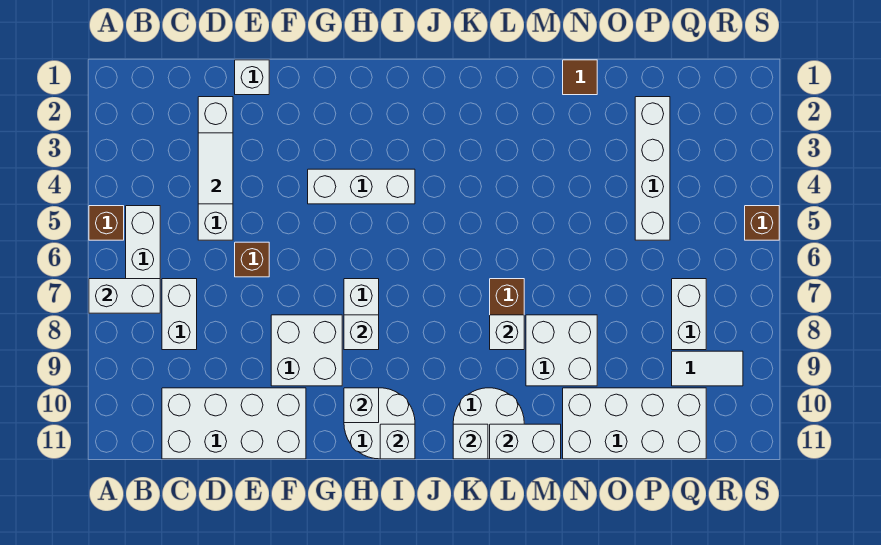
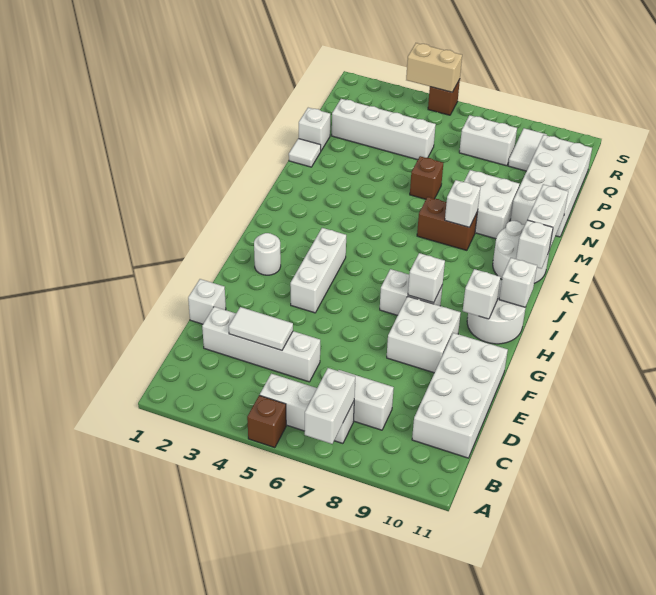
brown 1x1 brick [235,242,269,277] -> brown 1x1 brick moved to [410,156,443,199]
none -> white 1x1 round brick [254,233,281,275]
brown 1x1 tile [563,60,597,95] -> white 1x1 tile [289,139,321,167]
none -> white 1x1 brick [299,108,330,151]
none -> tan 1x2 brick [406,43,462,92]

